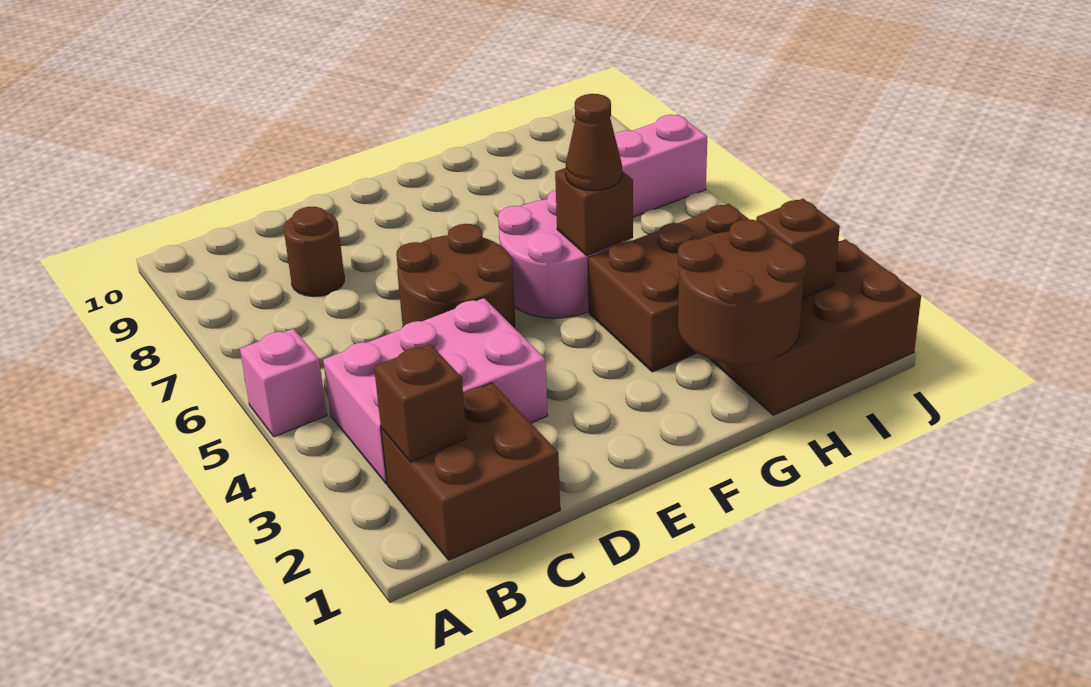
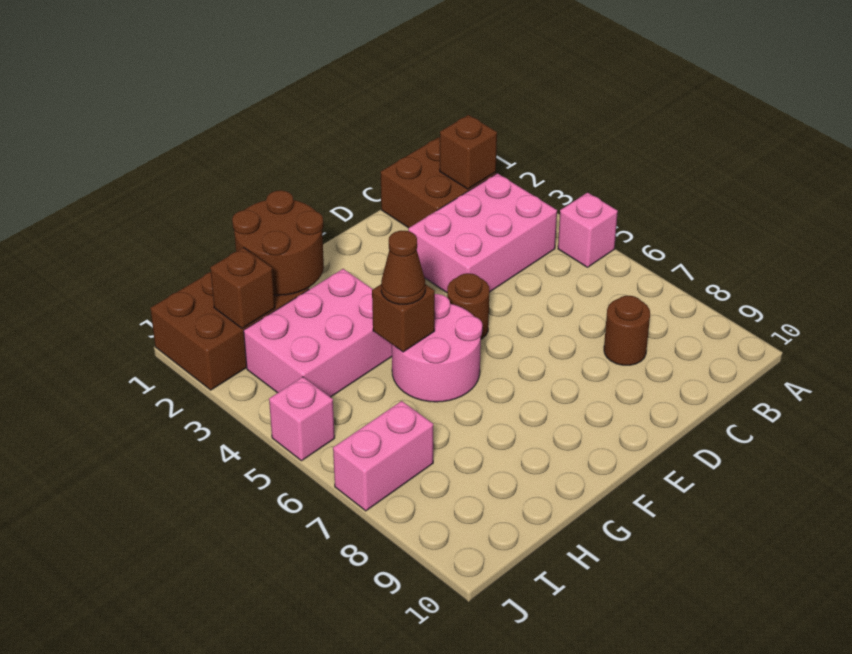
brown 2x2 round brick [396,224,515,327] -> brown 1x1 round brick [447,273,489,339]
brown 2x3 brick [588,204,749,372] -> pink 2x3 brick [244,269,392,397]
none -> pink 1x1 brick [269,377,335,461]

